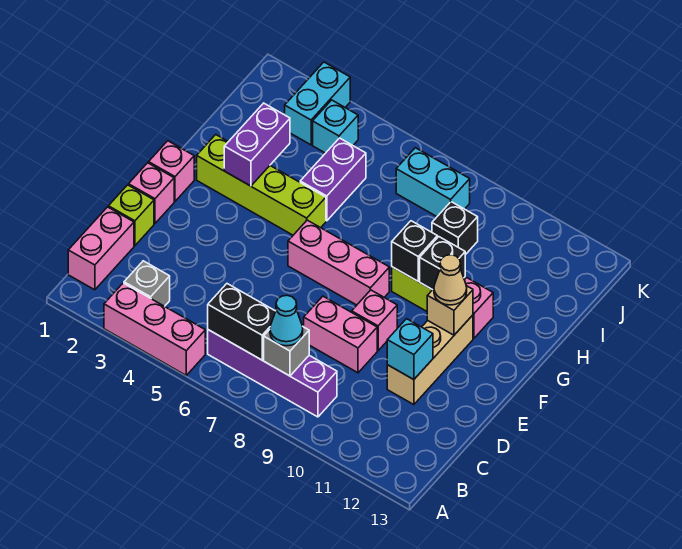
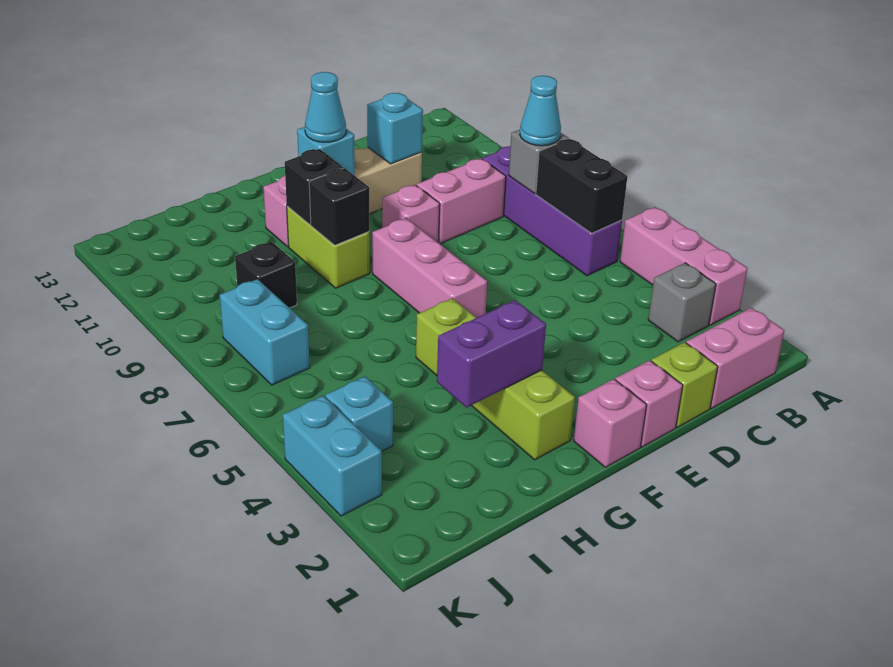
pink 1x2 brick [304,296,377,373] -> pink 1x2 brick turned to [417,159,506,244]
tan 1x1 brick [427,286,473,335] -> cyan 1x1 brick [297,127,355,176]
tan 1x1 cone [434,255,467,305] -> cyan 1x1 cone [305,72,346,142]
purple 1x2 brick [300,138,366,221] -> none
cyan 1x2 brick [285,62,350,145] -> cyan 1x2 brick turned to [283,396,382,516]

